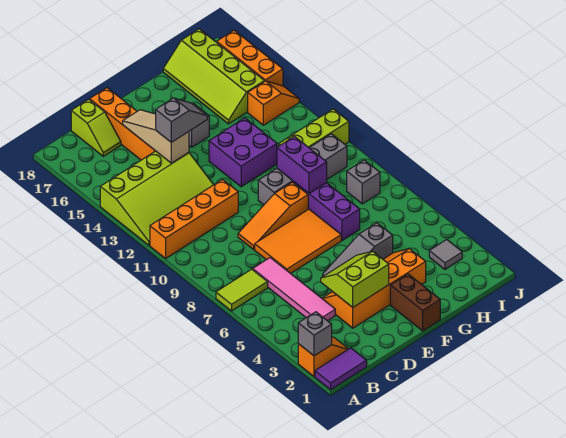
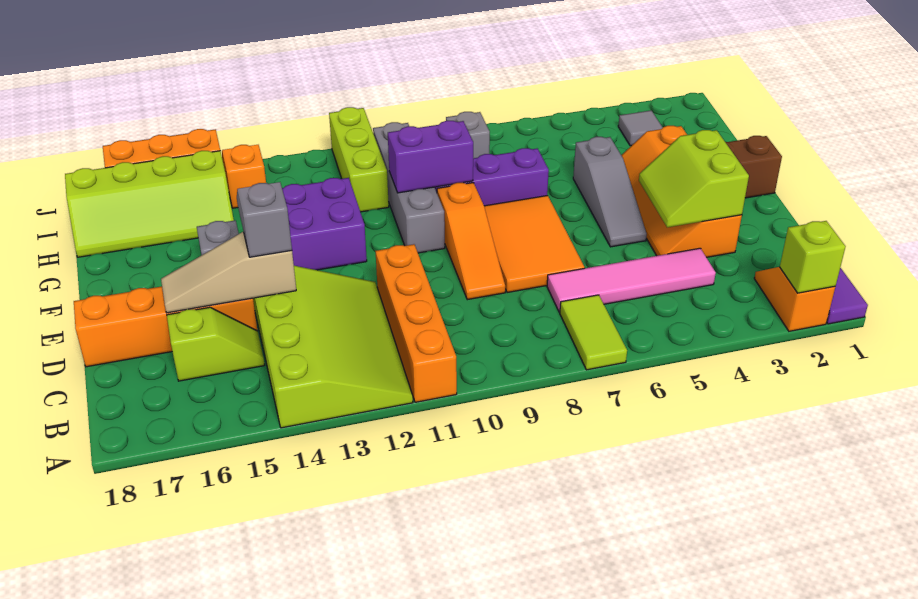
grey 1x1 brick [298,312,332,356] -> lime 1x1 brick [780,221,846,293]
lime 1x2 slope [71,99,121,156] -> lime 1x2 slope moved to [167,307,265,381]

